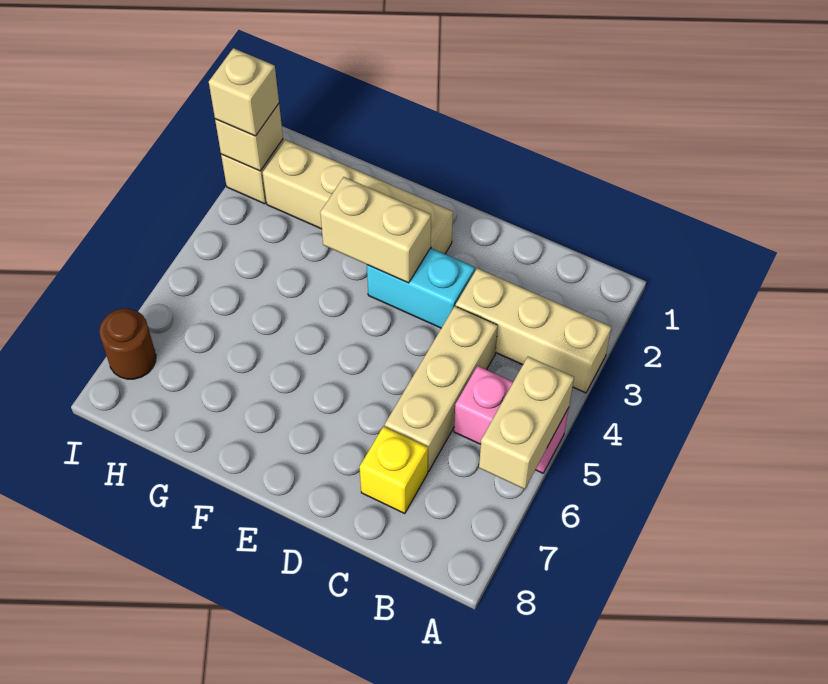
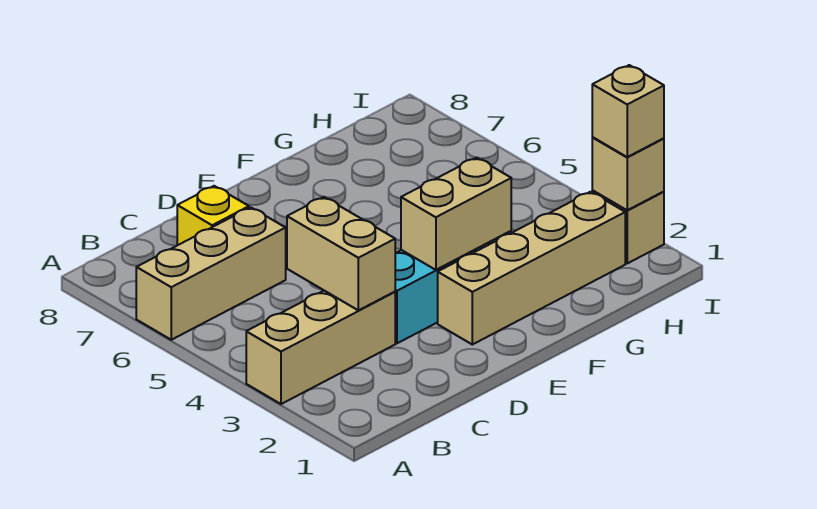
pink 1x2 brick [454,366,569,473] -> none
tan 1x2 brick [479,357,574,489] -> tan 1x2 brick moved to [287,197,395,310]
tan 1x3 brick [385,306,498,472] -> tan 1x3 brick turned to [136,207,286,340]
brown 1x1 round brick [99,309,156,379] -> none

